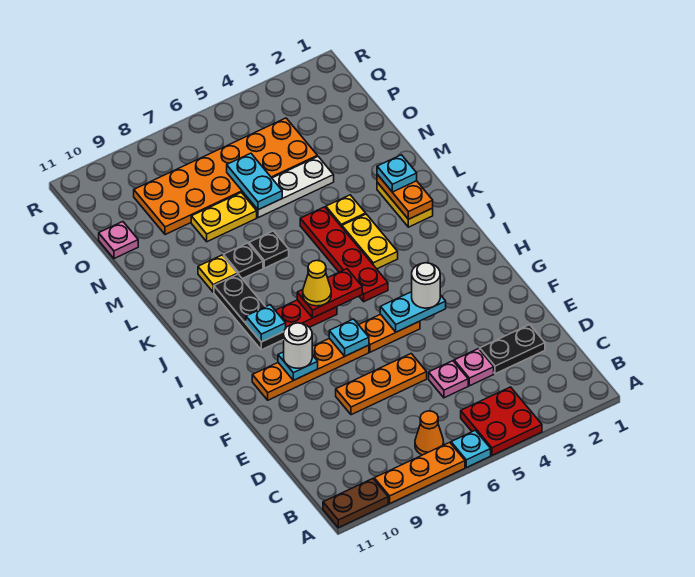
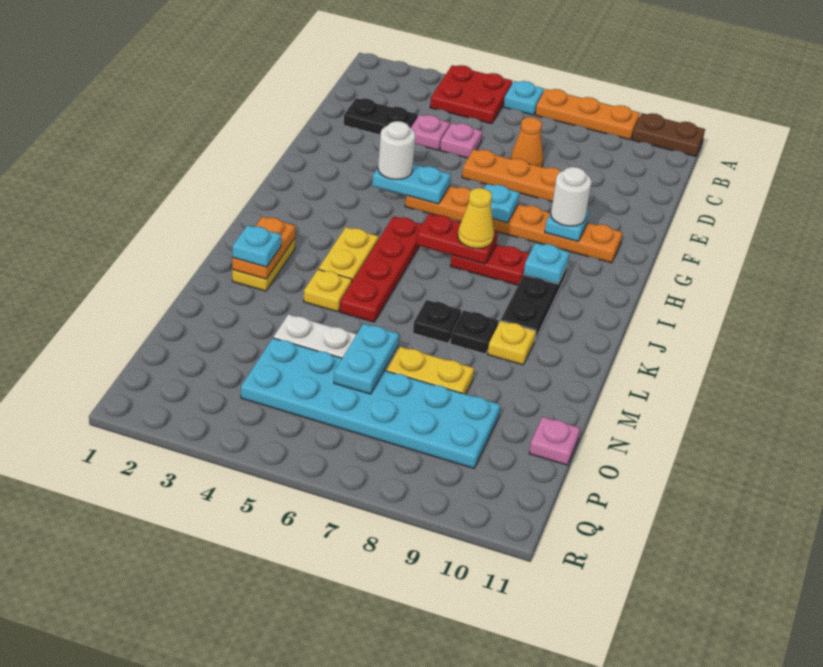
orange 1x1 cone [415,411,444,455] -> orange 1x1 cone moved to [510,117,543,167]
orange 2x6 plate [134,118,317,235] -> cyan 2x6 plate [241,338,501,468]

